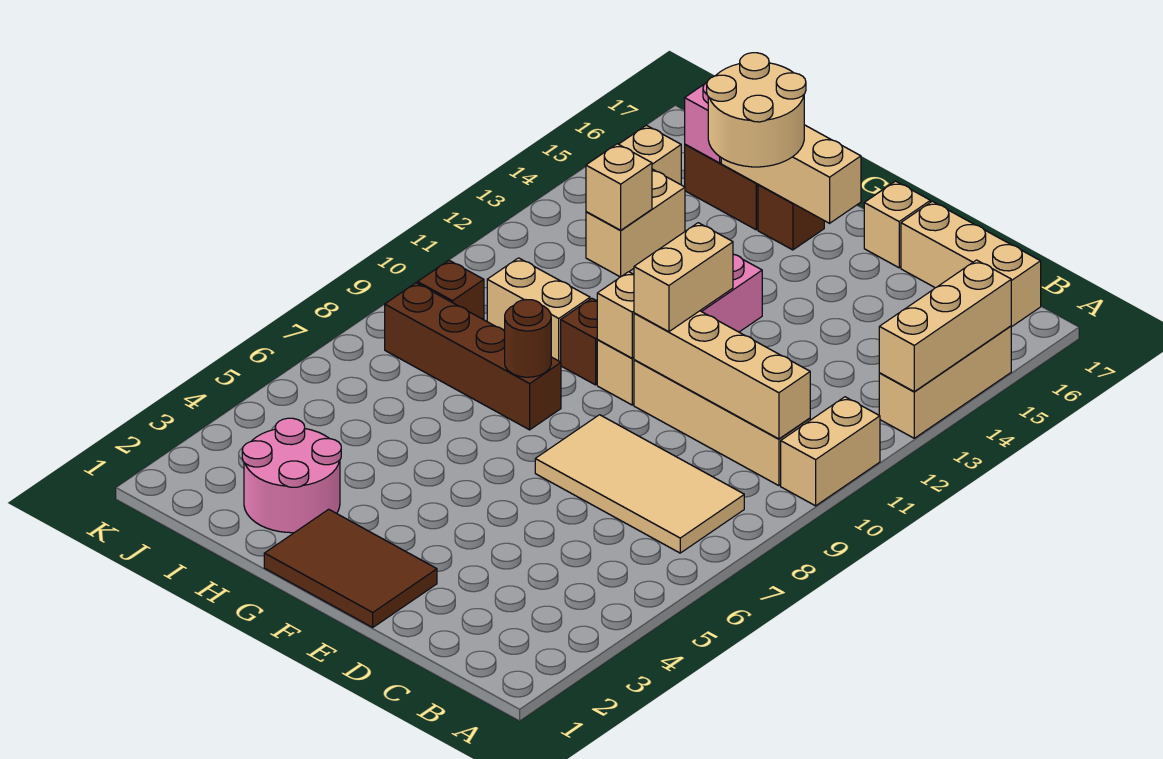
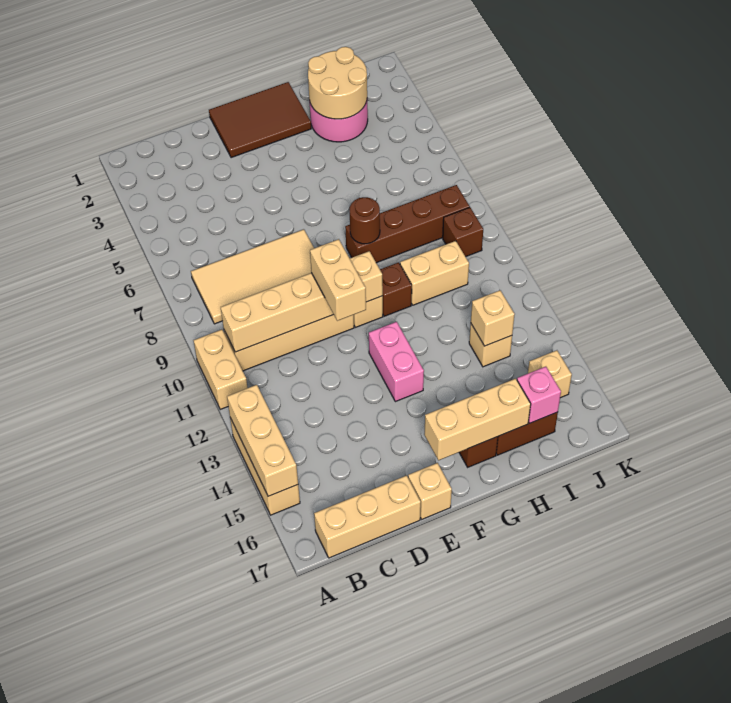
tan 2x2 round brick [707,53,806,167] -> tan 2x2 round brick moved to [308,47,367,119]
tan 1x2 brick [586,169,685,277] -> tan 1x1 brick [469,324,512,367]

